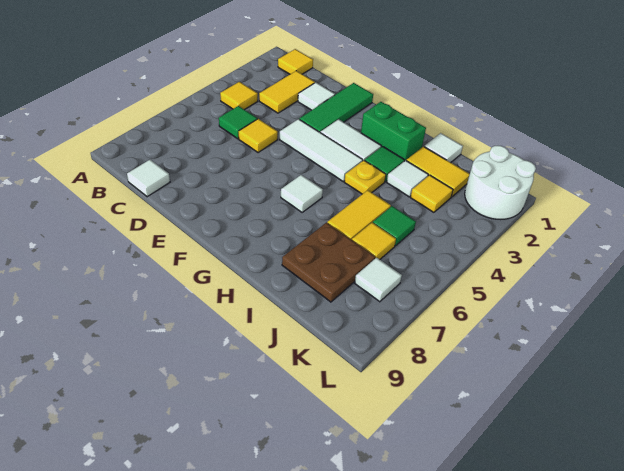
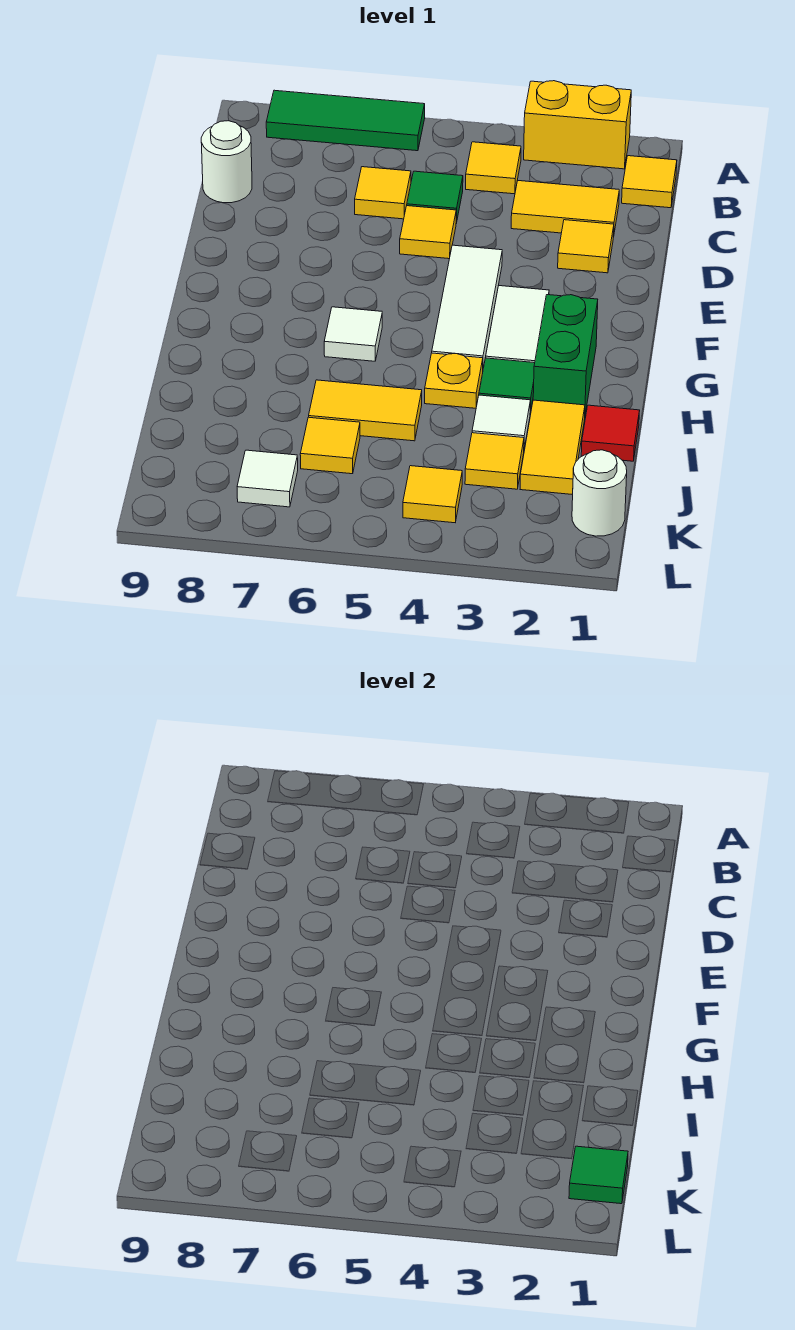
none -> yellow 1x2 brick [524,81,631,169]
none -> yellow 1x1 tile [355,167,411,219]
white 1x1 tile [127,160,170,197] -> white 1x1 round brick [201,121,252,203]
white 1x1 tile [298,83,335,110] -> yellow 1x1 tile [558,220,614,273]
green 1x3 tile [299,83,373,132] -> green 1x3 tile moved to [266,90,425,151]
white 1x1 tile [424,133,463,162] -> red 1x1 tile [581,405,640,461]
brown 2x2 plate [282,223,375,302] -> none
green 1x1 tile [373,206,416,246] -> green 1x1 tile moved to [569,1146,628,1204]
white 2x2 round brick [465,146,536,220] -> white 1x1 round brick [572,450,627,536]
none -> yellow 1x1 tile [403,466,462,523]

